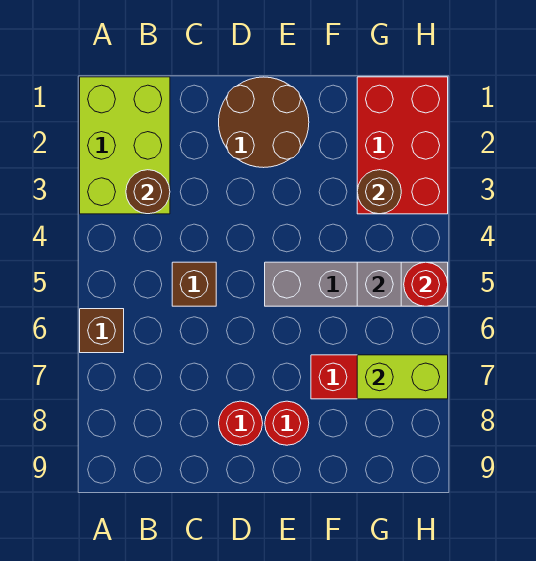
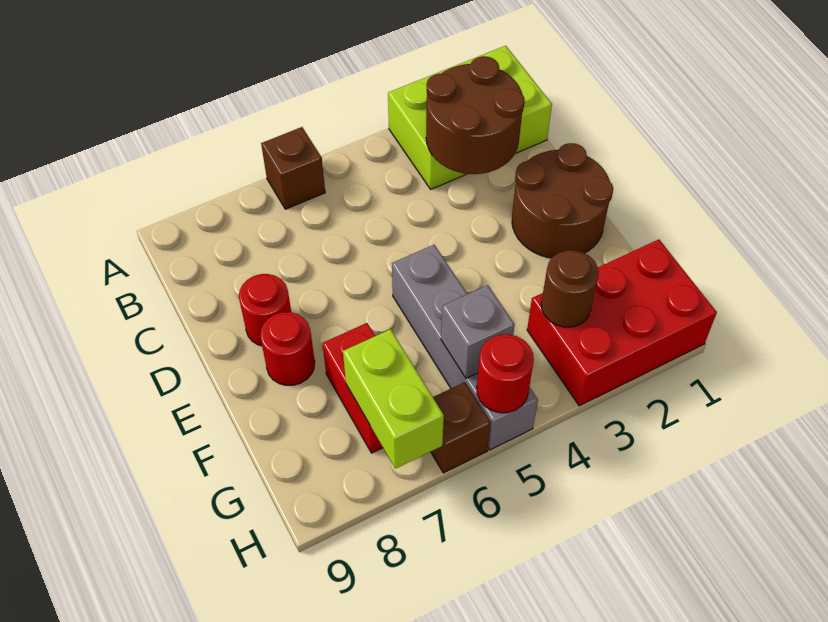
brown 1x1 round brick [126,170,170,214] -> brown 2x2 round brick [426,56,525,174]
brown 1x1 brick [172,262,216,306] -> brown 1x1 brick moved to [431,382,491,473]

